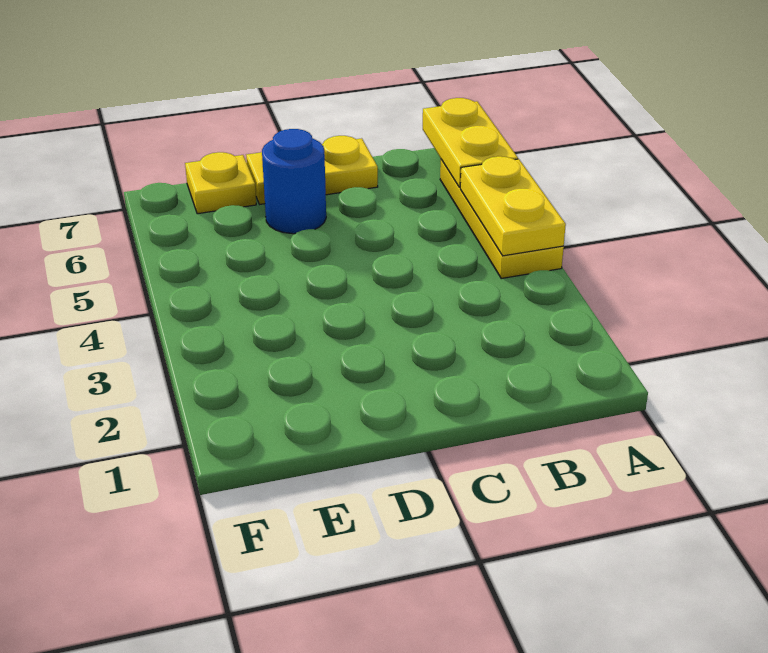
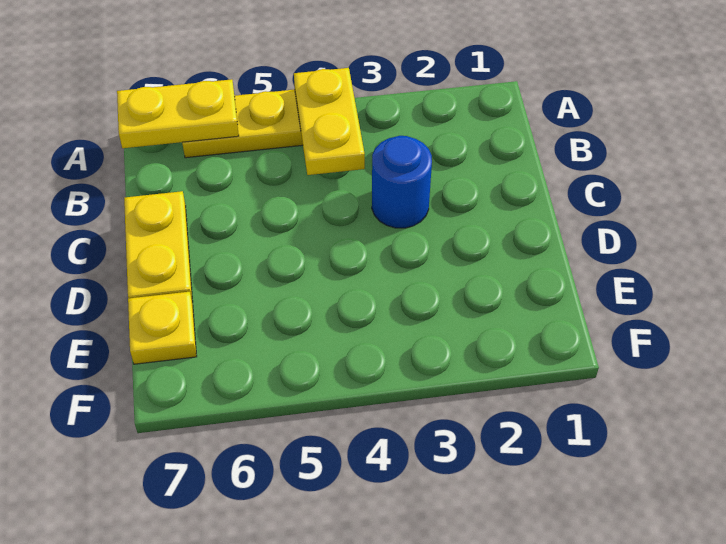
yellow 1x2 plate [460,156,566,256] -> yellow 1x2 plate turned to [294,68,365,175]
blue 1x1 round brick [262,129,326,234] -> blue 1x1 round brick moved to [372,136,432,228]

